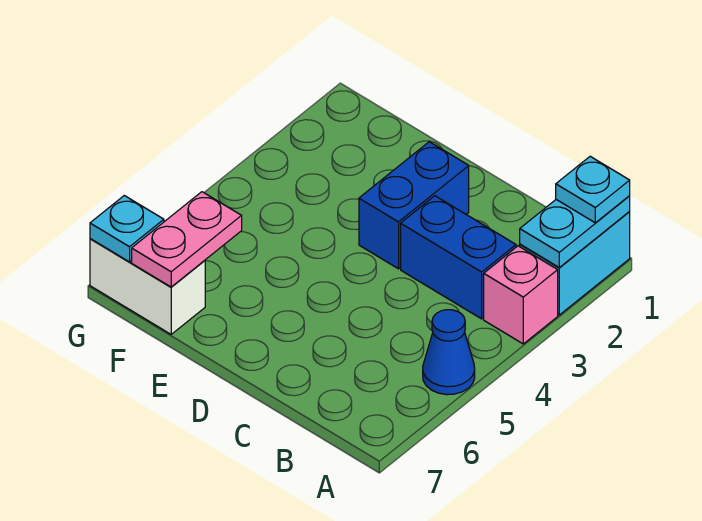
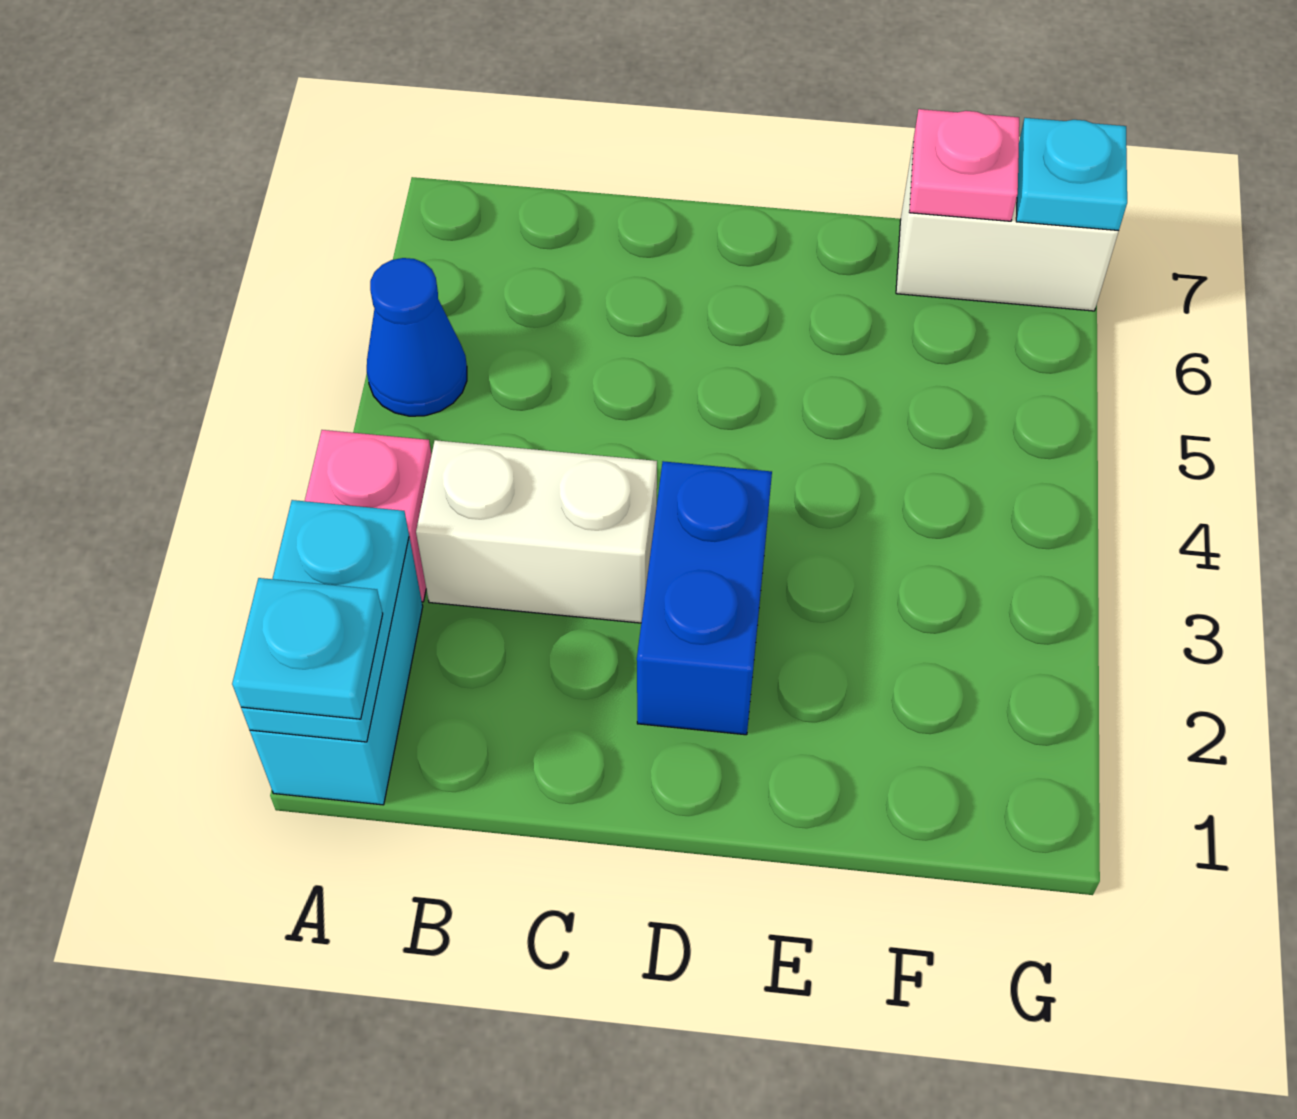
blue 1x2 brick [401,196,516,319] -> white 1x2 brick [416,440,657,623]
pink 1x2 plate [132,192,242,287] -> pink 1x1 plate [909,109,1019,221]

